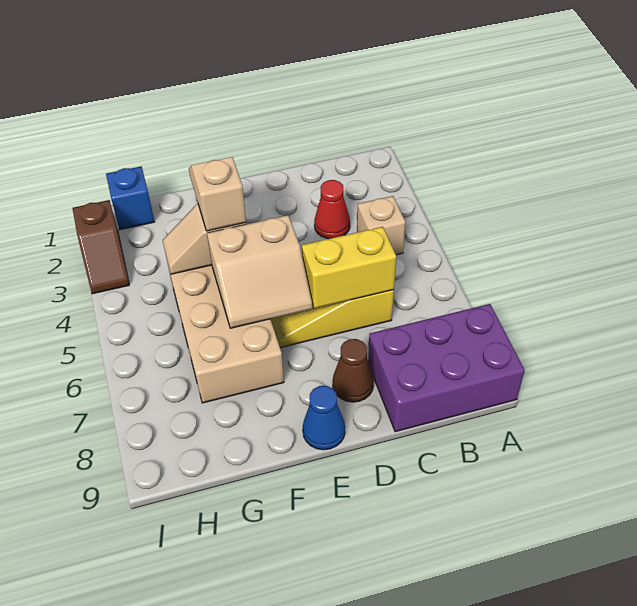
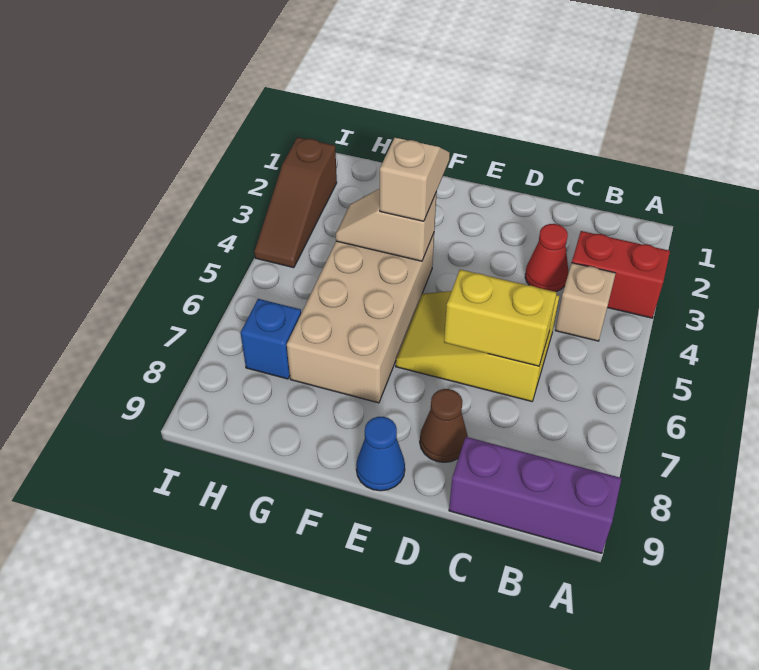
none -> red 1x2 brick [572,231,670,318]
purple 2x3 brick [368,304,525,432] -> purple 1x3 brick [449,437,622,553]
tan 2x2 slope [207,215,312,328] -> none
blue 1x1 brick [106,167,155,230] -> blue 1x1 brick moved to [241,299,301,379]
brown 1x2 slope [73,200,129,294] -> brown 1x3 slope [254,137,337,268]

